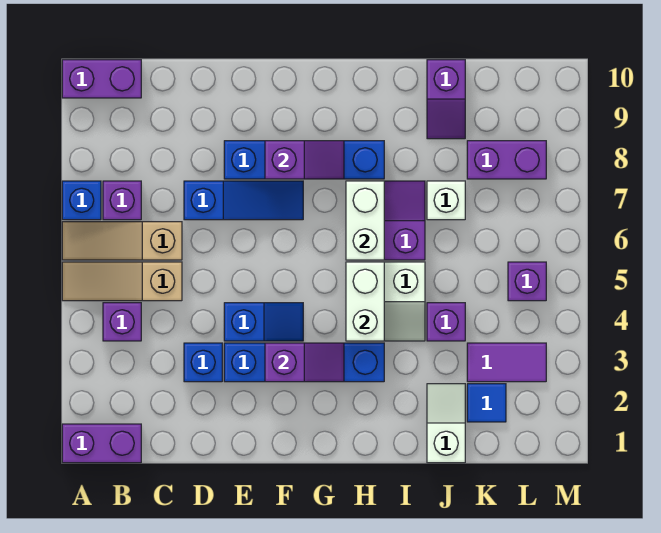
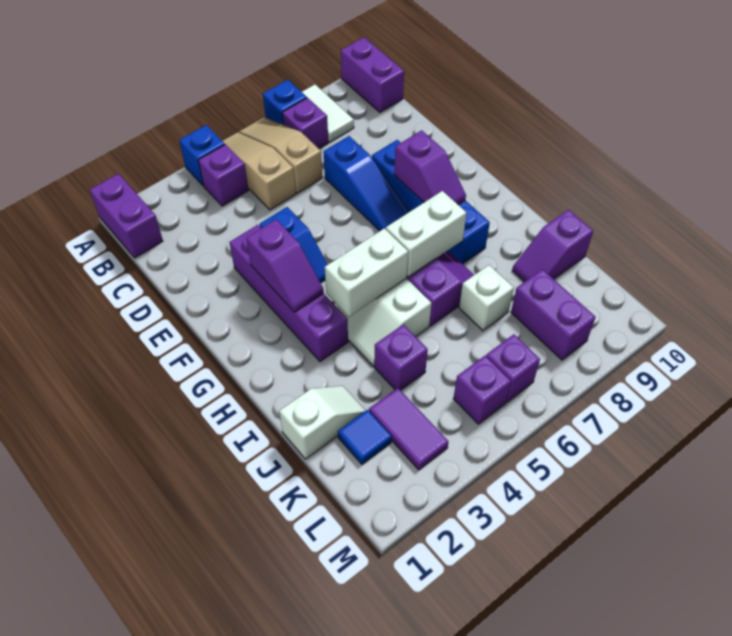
none -> white 1x2 tile [302,85,354,142]
blue 1x1 brick [184,343,222,382] -> blue 1x1 brick moved to [179,125,225,186]
blue 1x4 brick [224,343,384,382] -> purple 1x4 brick [229,225,348,362]
none -> purple 1x1 brick [486,334,540,402]

